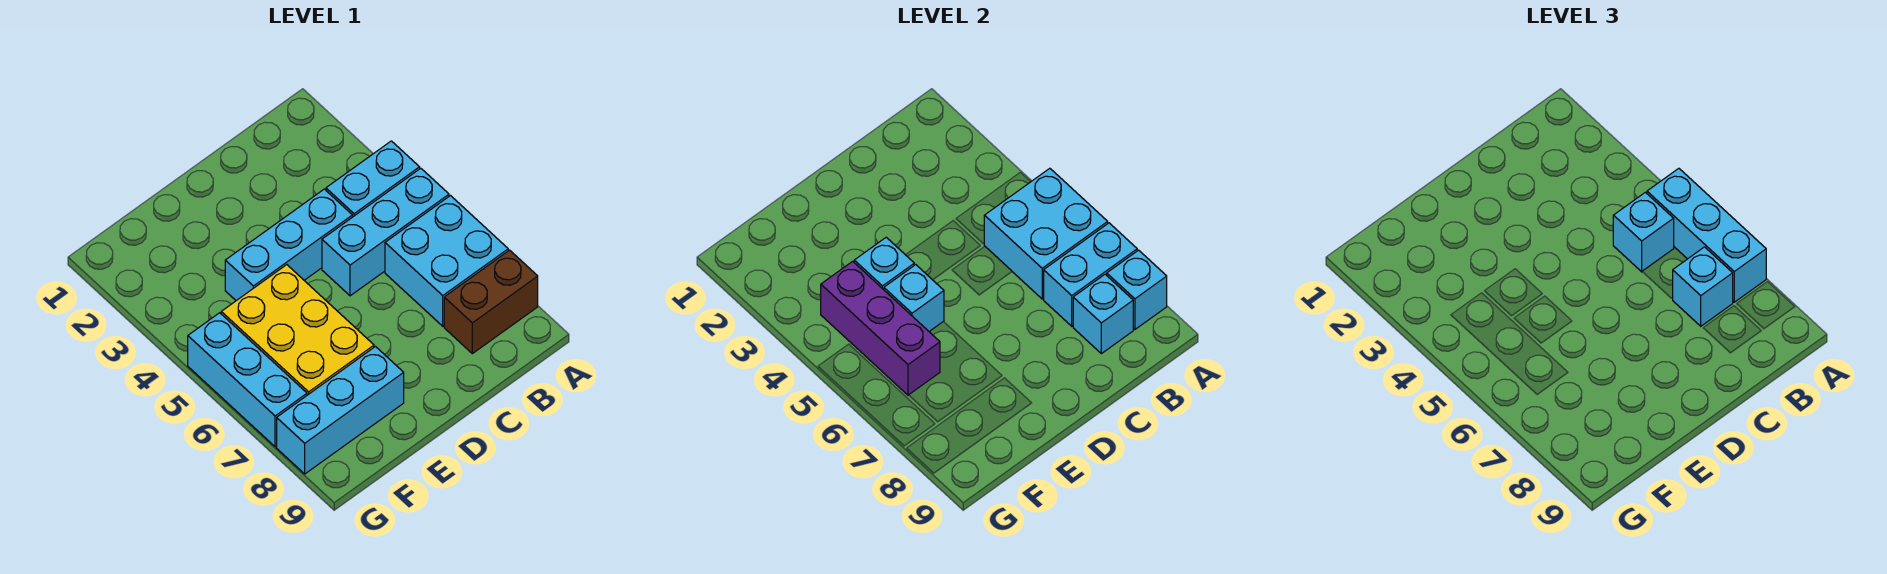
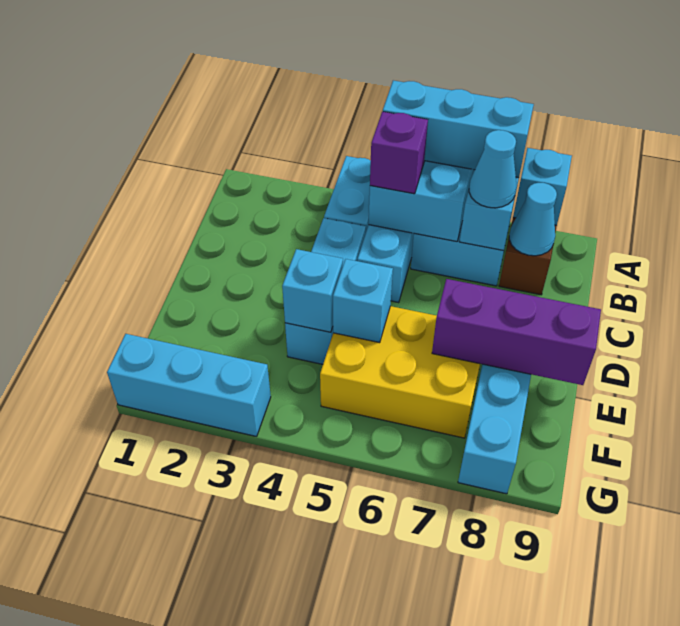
cyan 1x1 brick [1613,192,1674,272] -> purple 1x1 brick [370,112,428,194]
cyan 1x1 brick [1672,247,1733,326] -> cyan 1x1 cone [469,130,516,208]
cyan 1x1 brick [1073,274,1133,354] -> cyan 1x1 cone [509,183,557,256]
purple 1x3 brick [821,261,940,395] -> purple 1x3 brick moved to [432,279,601,385]
cyan 1x3 brick [188,313,307,447] -> cyan 1x3 brick moved to [107,334,271,436]

